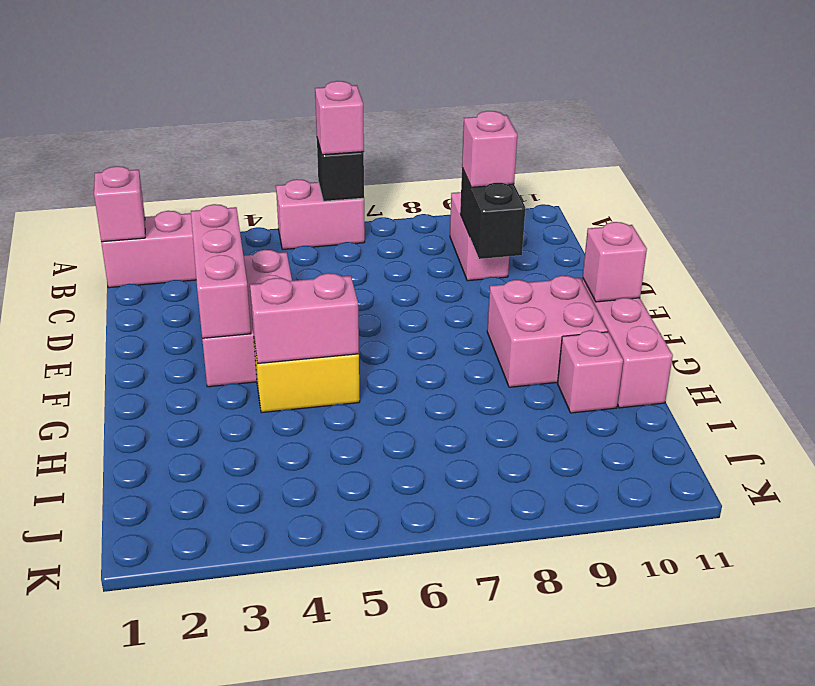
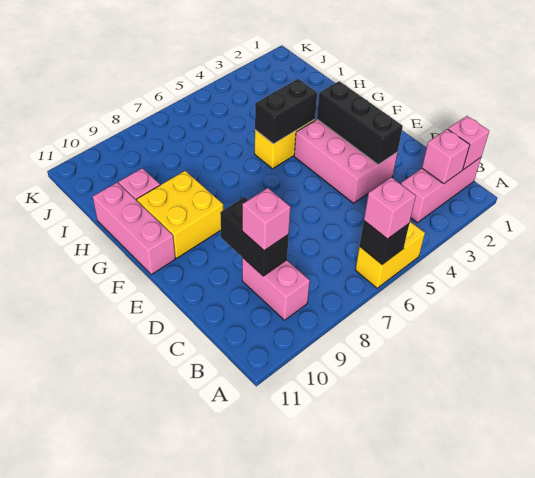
pink 1x2 brick [276,179,365,249] -> yellow 1x2 brick [355,222,425,288]
pink 1x3 brick [191,204,251,338] -> black 1x3 brick [317,81,403,165]
pink 2x2 brick [487,276,608,387] -> yellow 2x2 brick [137,171,223,258]
pink 1x1 brick [583,222,647,302] -> pink 1x1 brick moved to [422,129,470,184]
pink 1x2 brick [250,273,359,363] -> black 1x2 brick [255,79,317,144]

